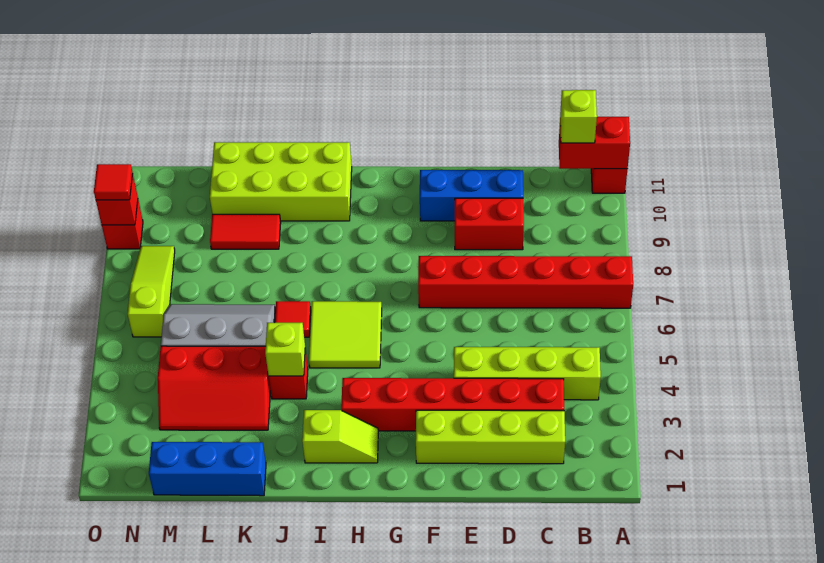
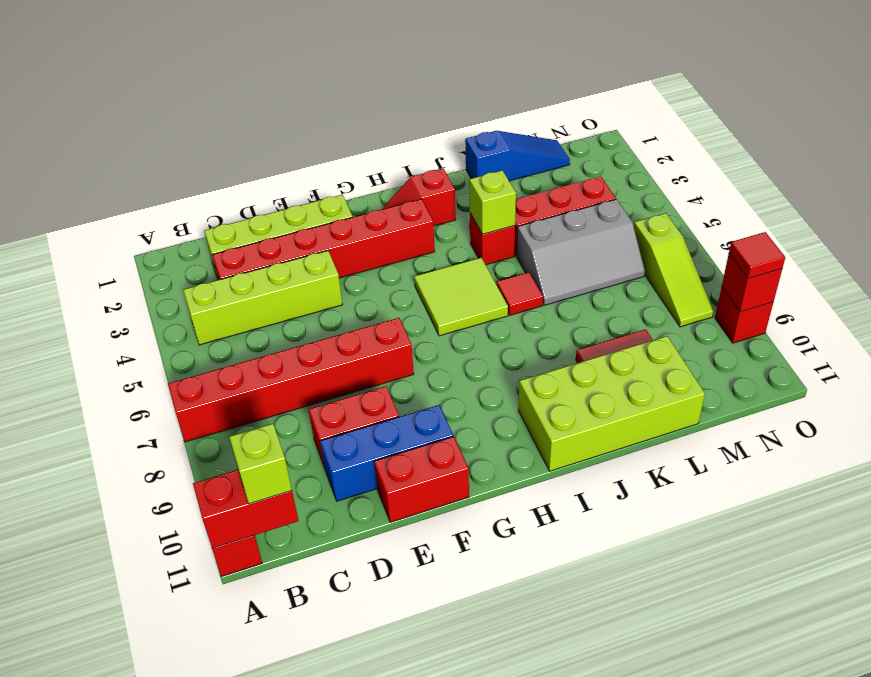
none -> red 1x2 brick [374,437,469,522]
lime 1x2 slope [302,410,378,463] -> red 1x2 slope [382,168,456,226]
blue 1x3 brick [149,442,266,496] -> blue 1x3 slope [465,131,570,181]

